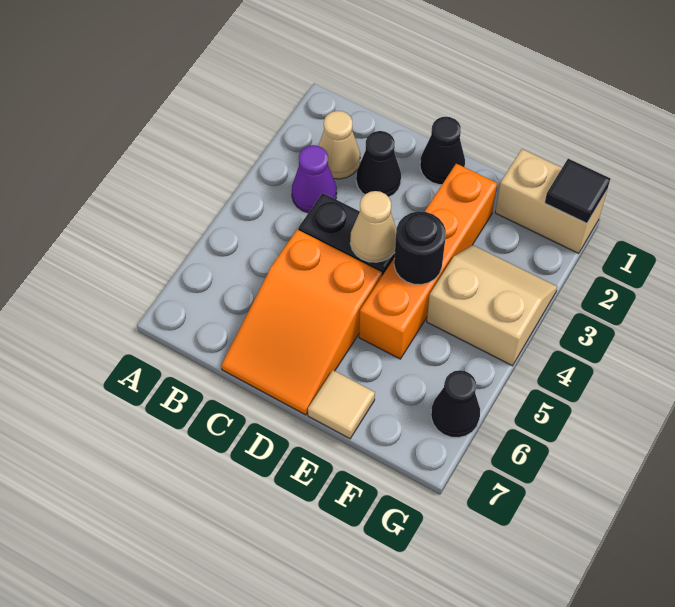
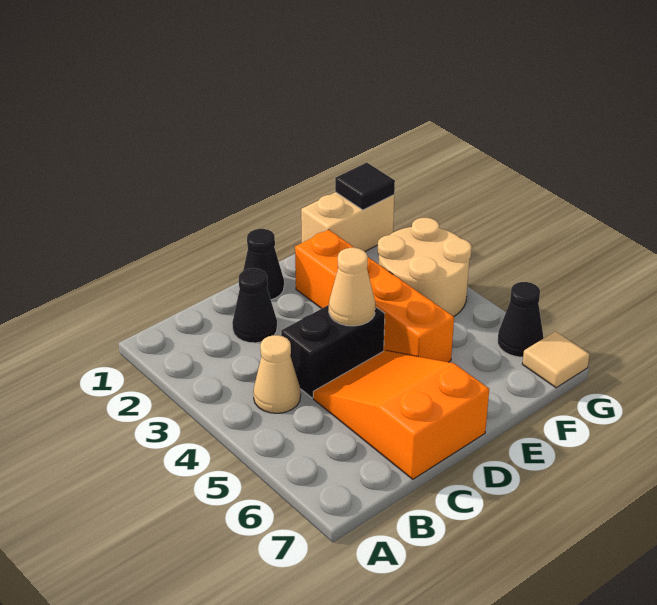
tan 1x1 cone [318,111,360,179] -> tan 1x1 cone moved to [253,335,301,413]
purple 1x1 cone [292,145,337,213] -> none
orange 2x3 slope [221,230,382,415] -> orange 2x3 slope turned to [313,350,489,479]
black 1x1 round brick [394,211,446,285] -> none
tan 1x1 tile [308,370,375,439] -> tan 1x1 tile moved to [522,331,590,388]
tan 2x2 slope [427,245,557,366] -> tan 2x2 round brick [378,218,472,316]

